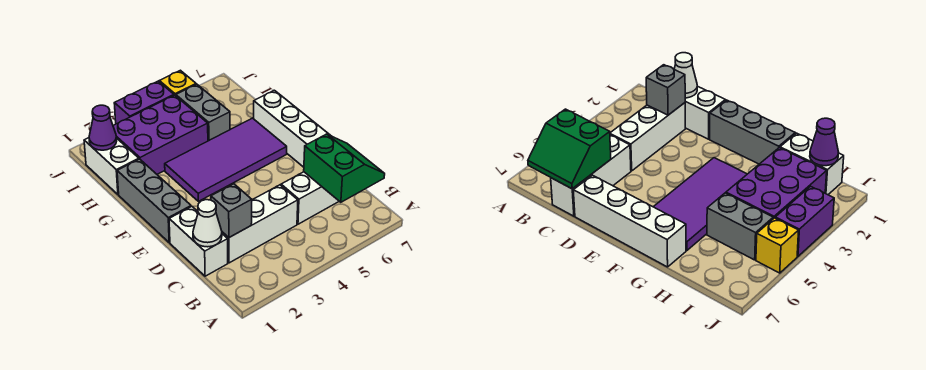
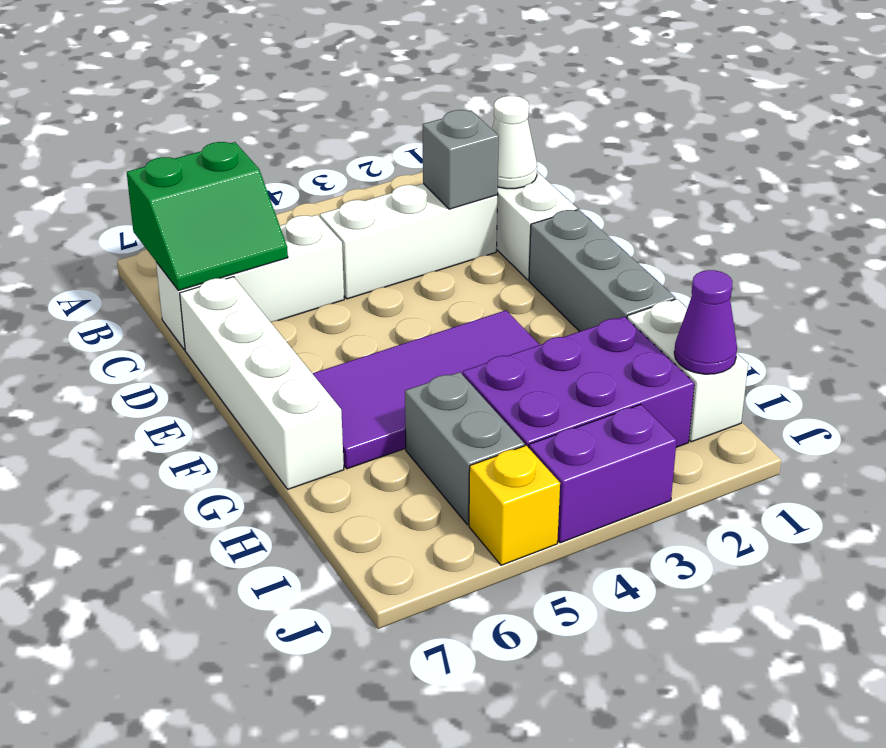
green 2x2 slope [304,134,385,202] -> green 2x2 slope turned to [127,142,288,291]

